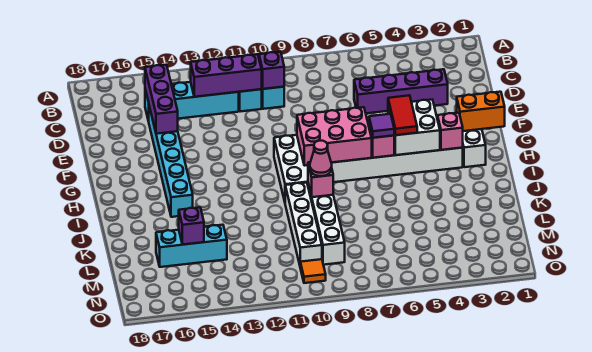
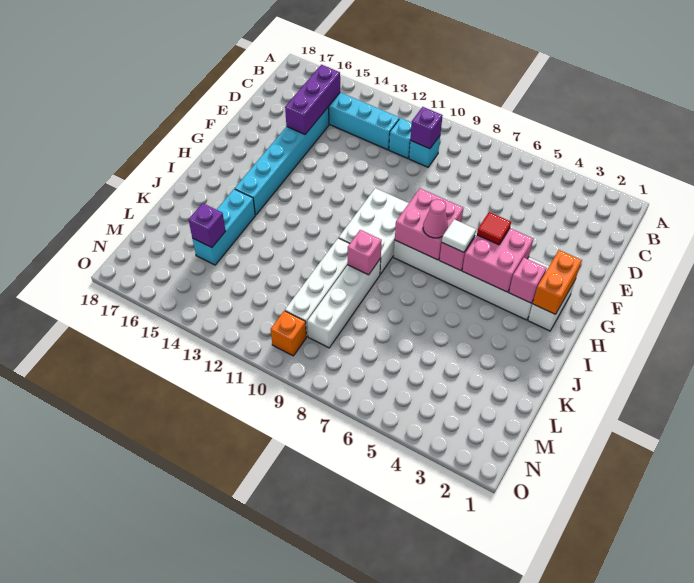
purple 1x3 brick [191,54,262,97] -> none
purple 1x4 brick [354,69,448,113] -> none
orange 1x2 brick [457,92,505,131] -> orange 1x2 brick turned to [533,250,582,314]
white 2x2 brick [388,100,440,155] -> pink 2x2 brick [462,228,533,292]
red 1x2 tile [388,95,417,135] -> red 1x1 tile [477,212,511,245]
pink 2x3 brick [297,107,372,166] -> pink 2x2 brick [395,188,463,260]
purple 1x1 tile [369,114,394,138] -> white 1x1 tile [442,219,476,252]
pink 1x1 cone [310,141,332,176] -> pink 1x1 cone moved to [423,199,448,238]
cyan 1x3 brick [156,225,227,267] -> cyan 1x3 brick turned to [192,189,255,265]
orange 1x1 tile [300,259,326,283] -> orange 1x1 brick [271,311,306,356]

